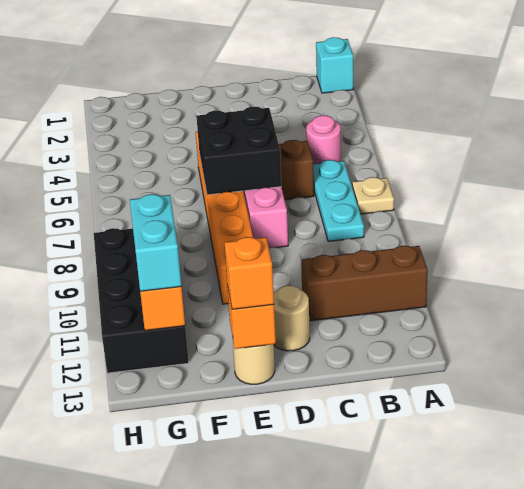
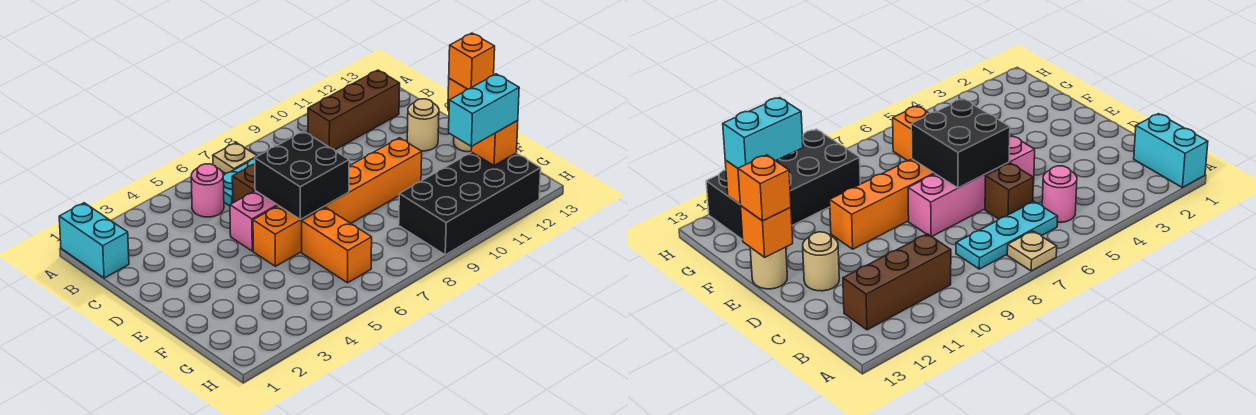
cyan 1x1 brick [316,37,353,93] -> cyan 1x2 brick [59,203,129,278]
brown 1x3 brick [301,246,428,321] -> brown 1x3 brick turned to [308,70,400,150]
none -> orange 1x2 brick [302,207,372,283]

